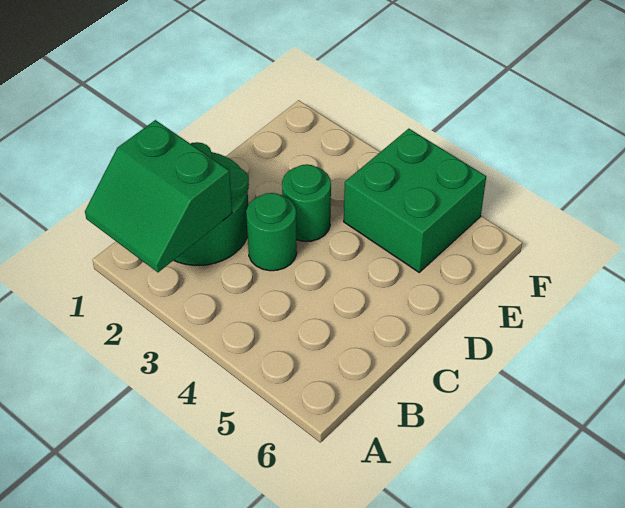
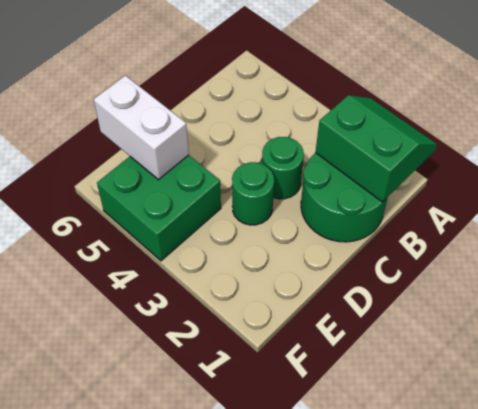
none -> white 1x2 brick [94,75,189,180]

